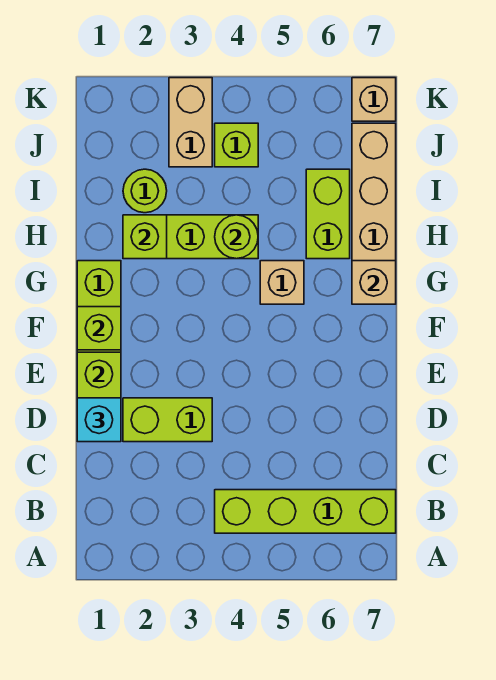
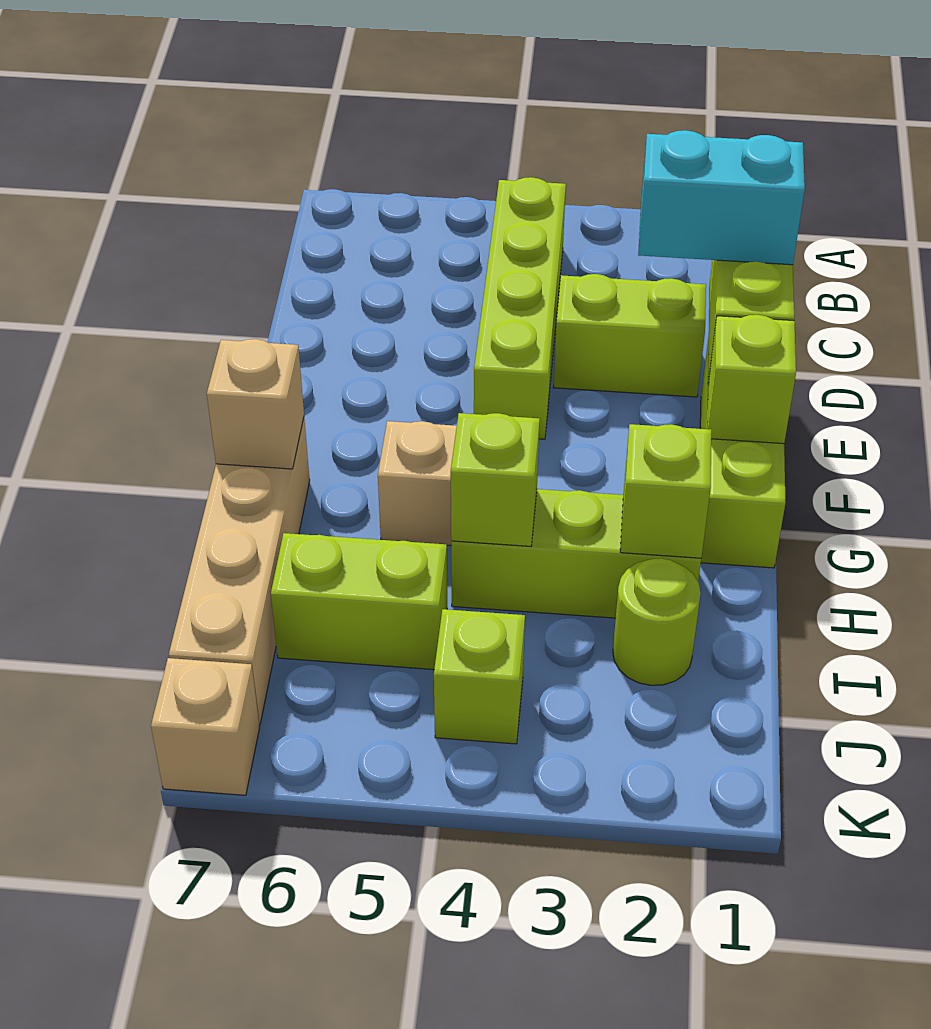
lime 1x4 brick [215,490,396,533] -> lime 1x4 brick turned to [474,177,566,439]
cyan 1x1 brick [77,398,121,442] -> cyan 1x2 brick [638,130,805,265]
lime 1x1 round brick [215,215,258,259] -> lime 1x1 brick [451,413,540,546]
lime 1x2 brick [306,169,350,259] -> lime 1x2 brick turned to [271,533,447,670]
tan 1x2 brick [169,78,212,167] -> none

